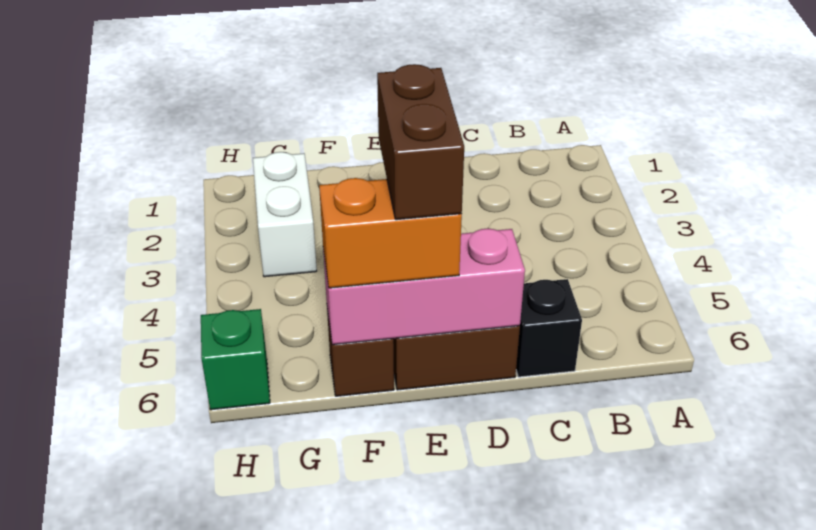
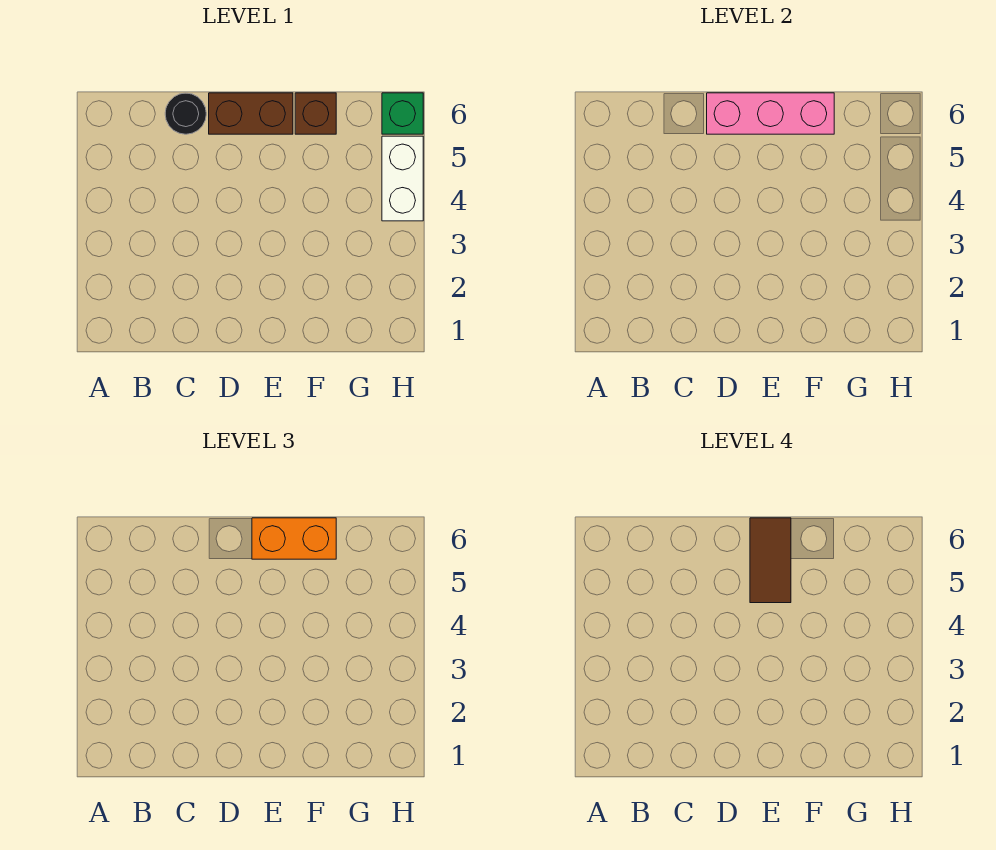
black 1x1 brick [516,279,582,377] -> black 1x1 round brick [165,93,206,134]
brown 1x2 brick [377,64,464,220] -> brown 1x2 tile [750,518,791,603]
white 1x2 brick [253,152,317,277] -> white 1x2 brick moved to [382,136,423,221]

